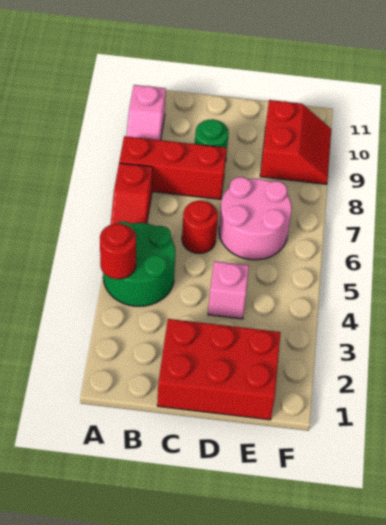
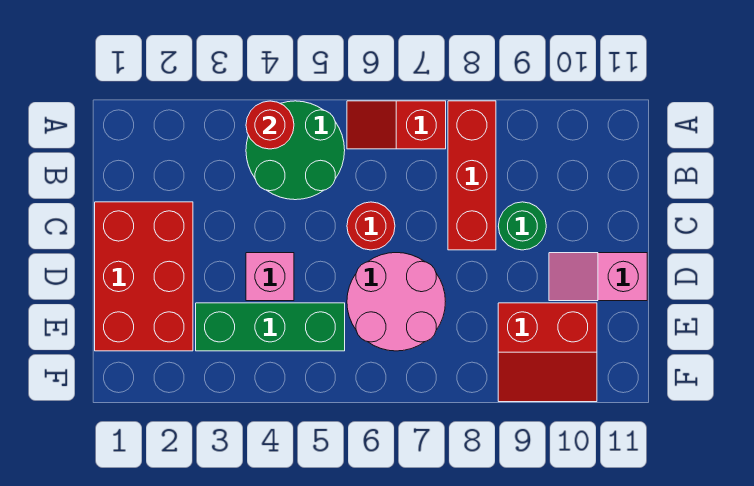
pink 1x2 slope [126,85,166,140] -> pink 1x2 slope moved to [549,253,647,301]
none -> green 1x3 brick [196,303,345,351]

